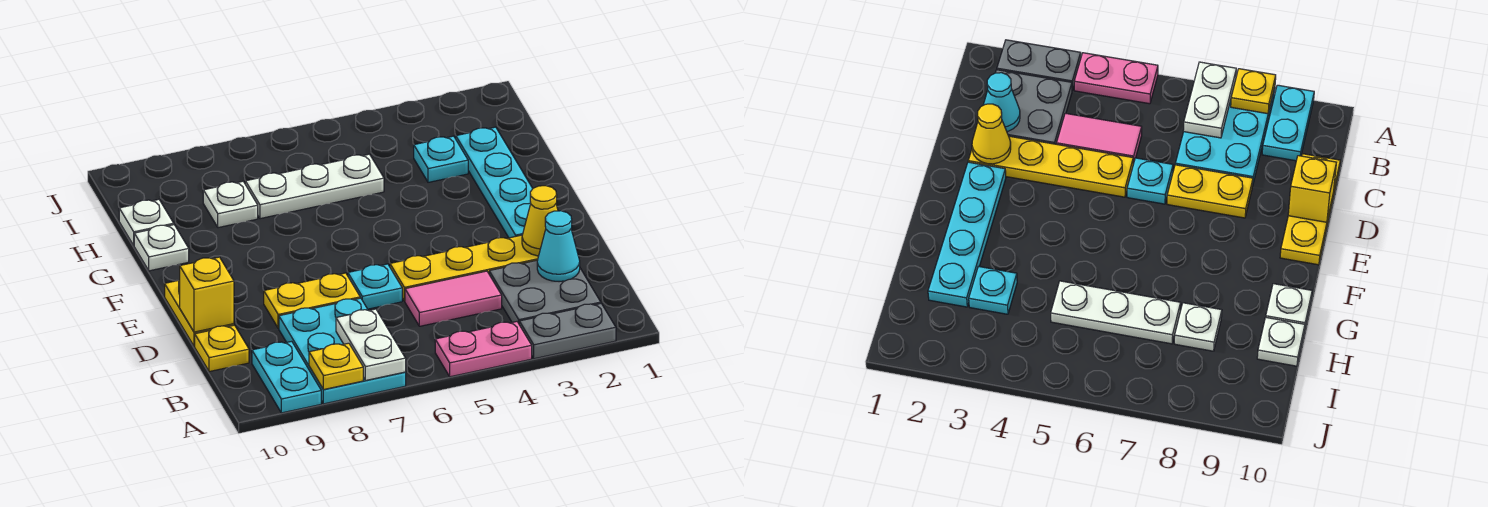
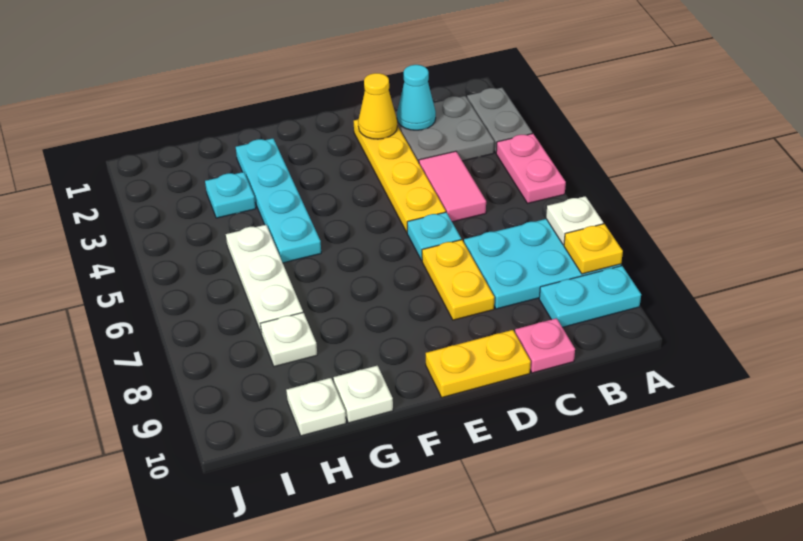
white 1x2 plate [336,309,406,380] -> white 1x1 plate [546,196,603,245]
yellow 1x1 plate [195,325,249,372] -> pink 1x1 plate [515,318,575,373]
yellow 1x1 brick [180,257,234,332] -> none
cyan 1x4 plate [456,127,533,238] -> cyan 1x4 plate turned to [236,138,321,263]

